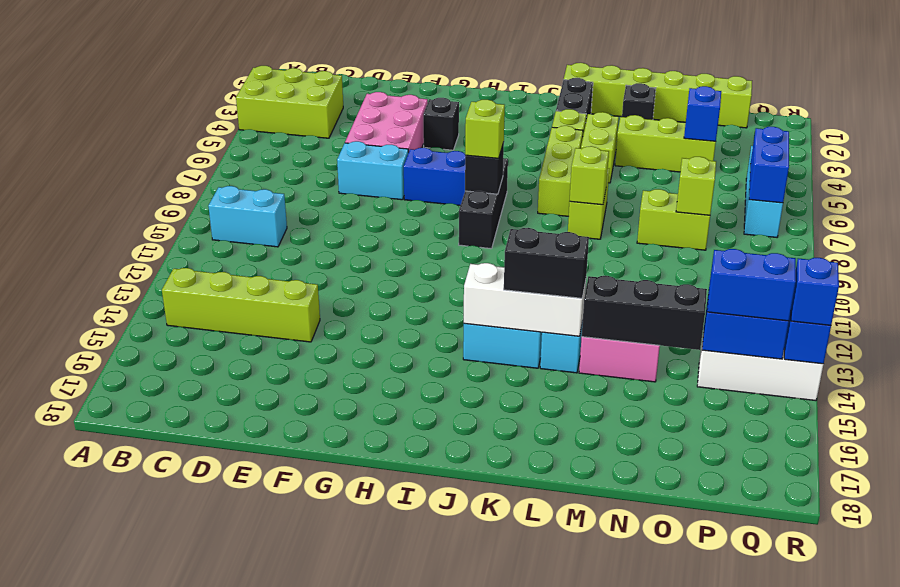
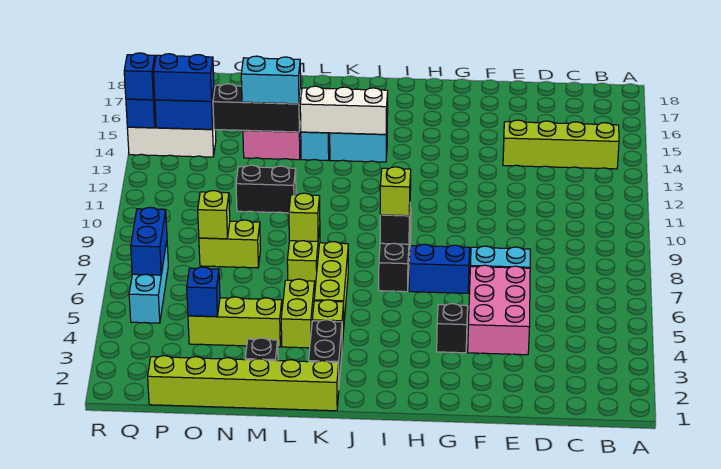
lime 2x3 brick [236,66,343,138] -> none
cyan 1x2 brick [208,186,287,247] -> cyan 1x2 brick moved to [241,56,301,104]
black 1x2 brick [504,228,589,298] -> black 1x2 brick moved to [236,165,296,213]

